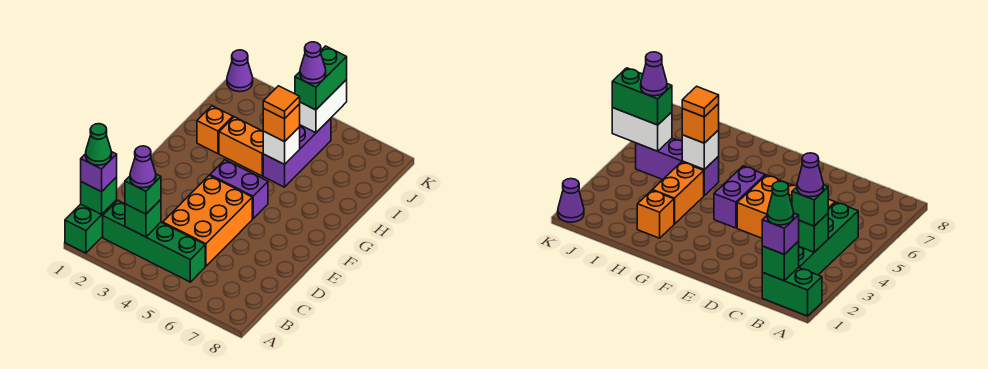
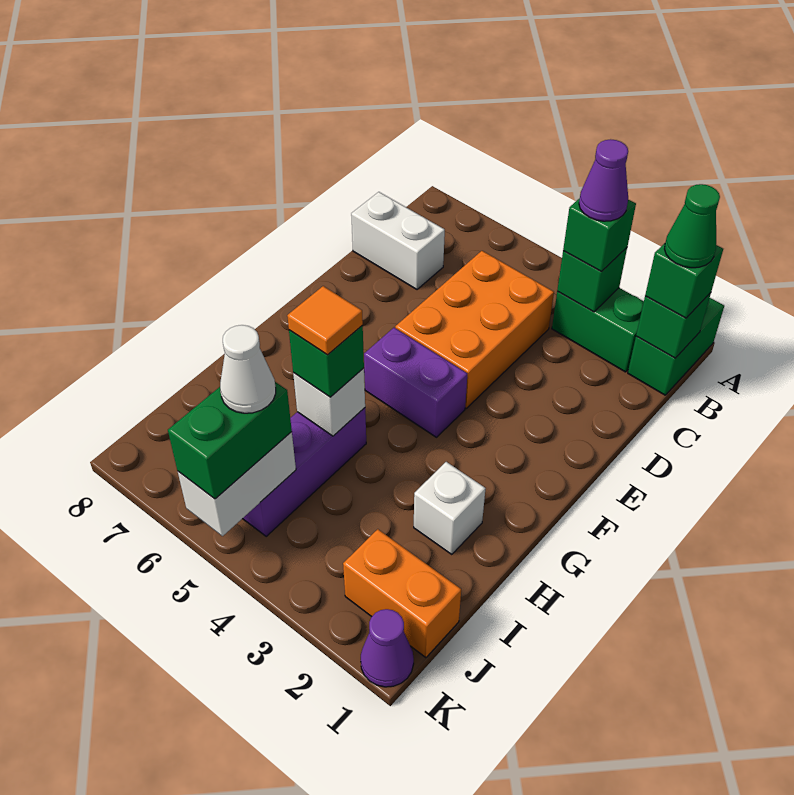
purple 1x1 brick [81,152,117,192] -> green 1x1 brick [645,243,723,318]
green 1x4 brick [103,201,205,282] -> green 1x2 brick [552,288,644,372]
none -> white 1x2 brick [351,192,445,289]
orange 1x1 brick [197,106,233,154] -> white 1x1 brick [414,462,486,555]
orange 1x2 brick [219,117,263,176] -> orange 1x2 brick moved to [343,529,461,658]
orange 1x1 brick [263,104,300,142] -> green 1x1 brick [289,326,364,397]
purple 1x1 cone [300,42,326,83] -> white 1x1 cone [220,325,276,413]

